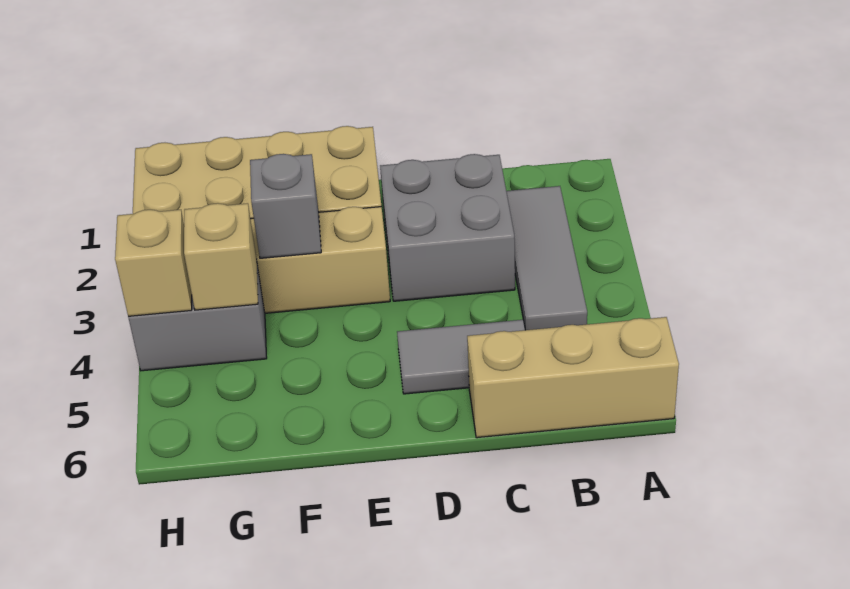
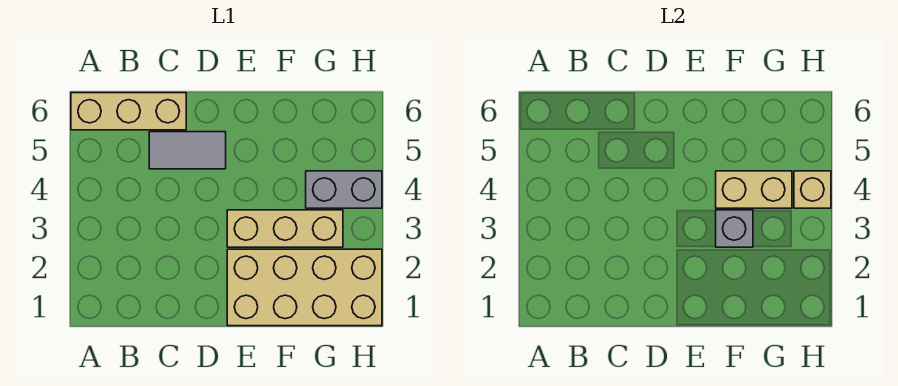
grey 1x3 tile [506,186,587,330] -> none
grey 2x2 brick [380,154,515,301] -> none
tan 1x1 brick [184,203,258,310] -> tan 1x2 brick [716,171,792,208]

